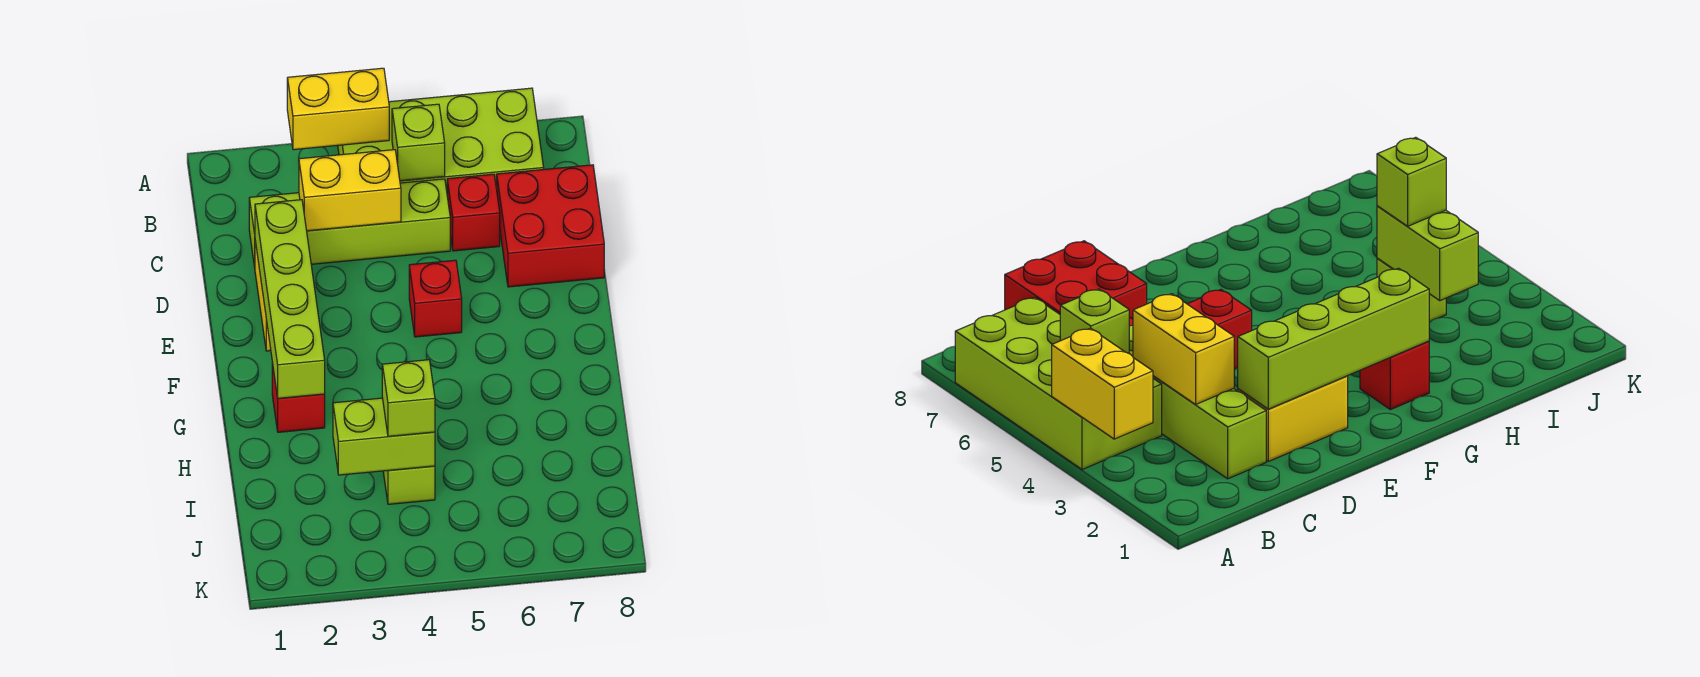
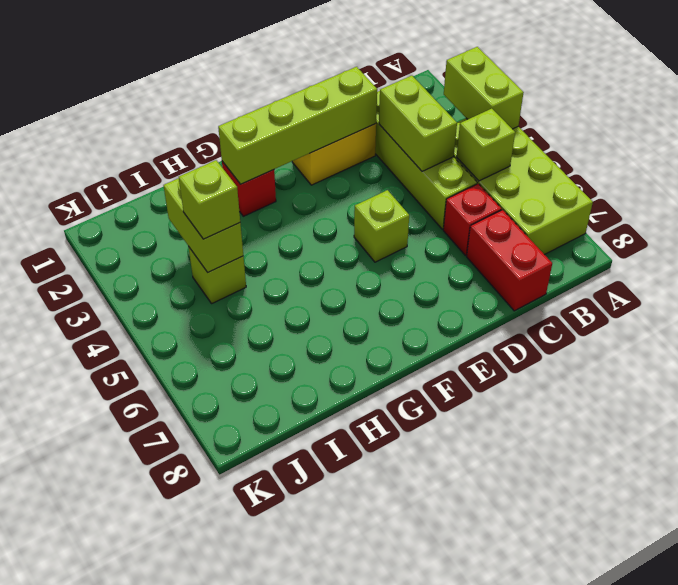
yellow 1x2 brick [287,68,389,150] -> lime 1x2 brick [444,47,524,129]
yellow 1x2 brick [299,150,401,231] -> lime 1x2 brick [379,76,457,171]
red 2x2 brick [497,165,604,287] -> red 1x2 brick [467,210,552,311]
red 1x1 brick [409,260,462,337] -> lime 1x1 brick [354,190,409,262]

